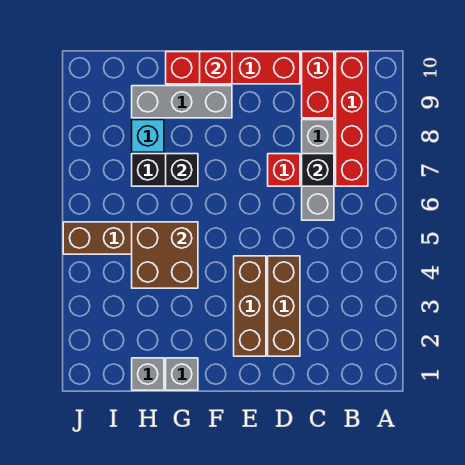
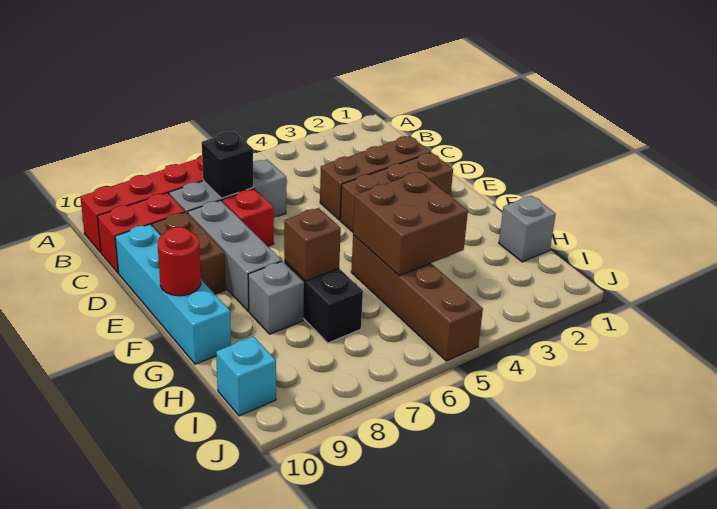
none -> brown 1x2 brick [152,212,226,294]
red 1x4 brick [166,52,300,84] -> cyan 1x4 brick [115,224,231,364]
grey 1x3 brick [132,86,232,118] -> grey 1x3 brick moved to [188,200,282,311]
red 1x1 brick [200,52,232,84] -> red 1x1 round brick [157,227,201,296]
grey 1x1 brick [166,358,198,390] -> grey 1x1 brick moved to [248,261,304,334]
black 1x1 brick [166,154,198,186] -> brown 1x1 brick [284,208,341,281]
cyan 1x1 brick [132,120,164,152] -> cyan 1x1 brick moved to [216,336,276,416]

